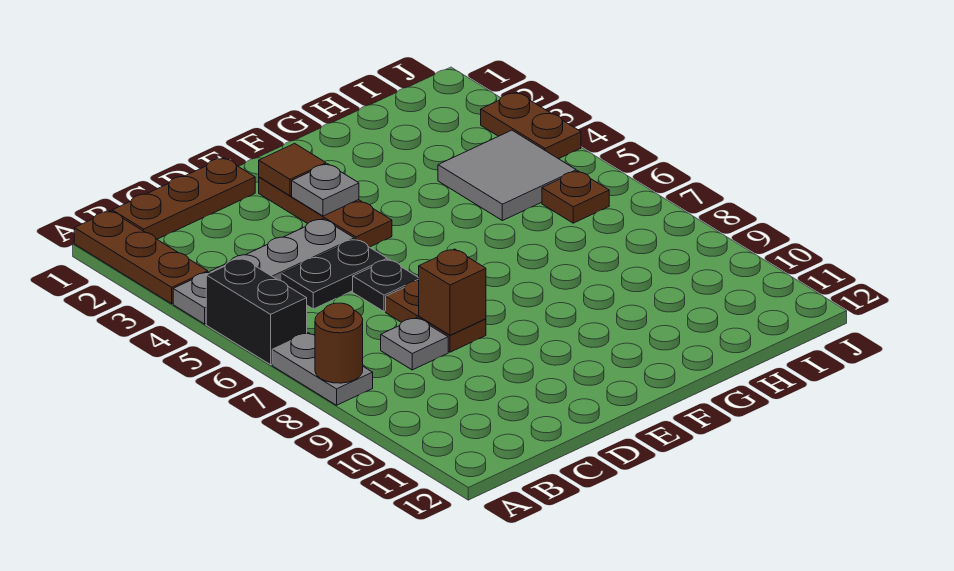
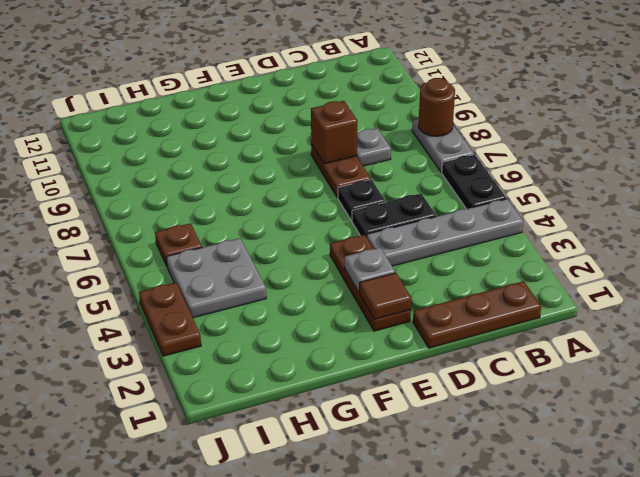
brown 1x3 plate [74,211,208,304] -> none
black 1x2 brick [206,258,307,365] -> black 1x2 plate [442,154,506,209]
grey 2x2 tile [438,130,576,221] -> grey 2x2 plate [166,238,266,318]

